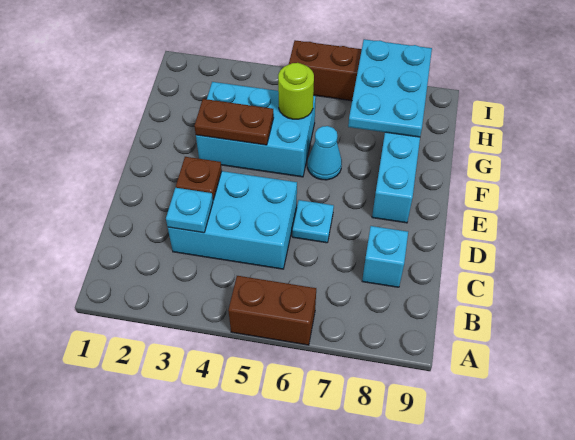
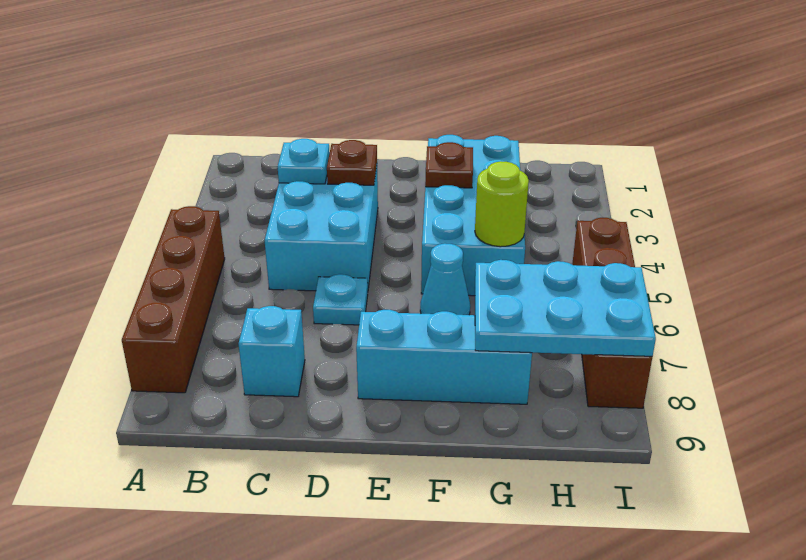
brown 1x2 brick [228,276,316,345] -> brown 1x4 brick [122,206,225,393]
cyan 2x3 brick [196,82,316,177] -> cyan 2x4 brick [421,135,525,296]
brown 1x2 plate [195,99,274,145] -> brown 1x1 plate [425,142,473,188]

